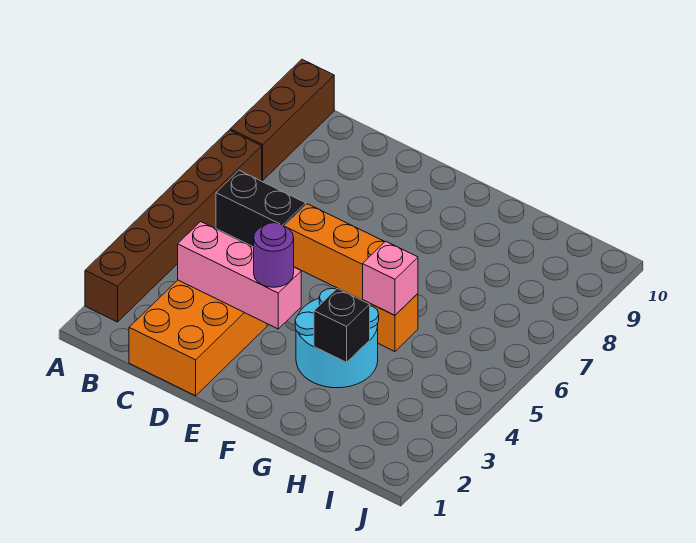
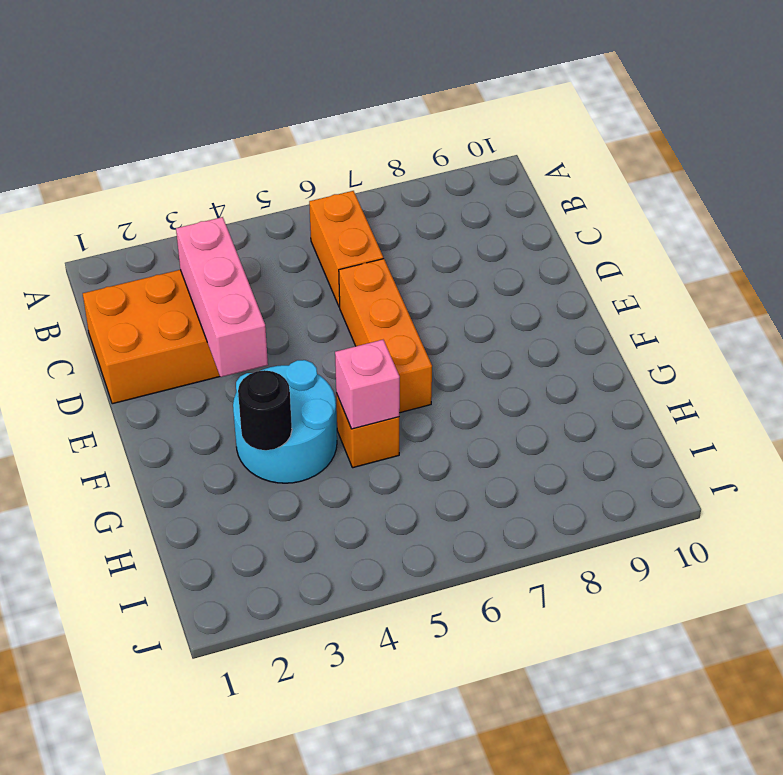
brown 1x6 brick [85,130,262,322] -> none
brown 1x3 brick [230,59,334,180] -> none
black 1x2 brick [216,170,306,247] -> orange 1x2 brick [309,191,383,307]
purple 1x1 round brick [254,223,294,287] -> none
black 1x1 brick [314,288,370,362] -> black 1x1 round brick [238,370,292,450]

